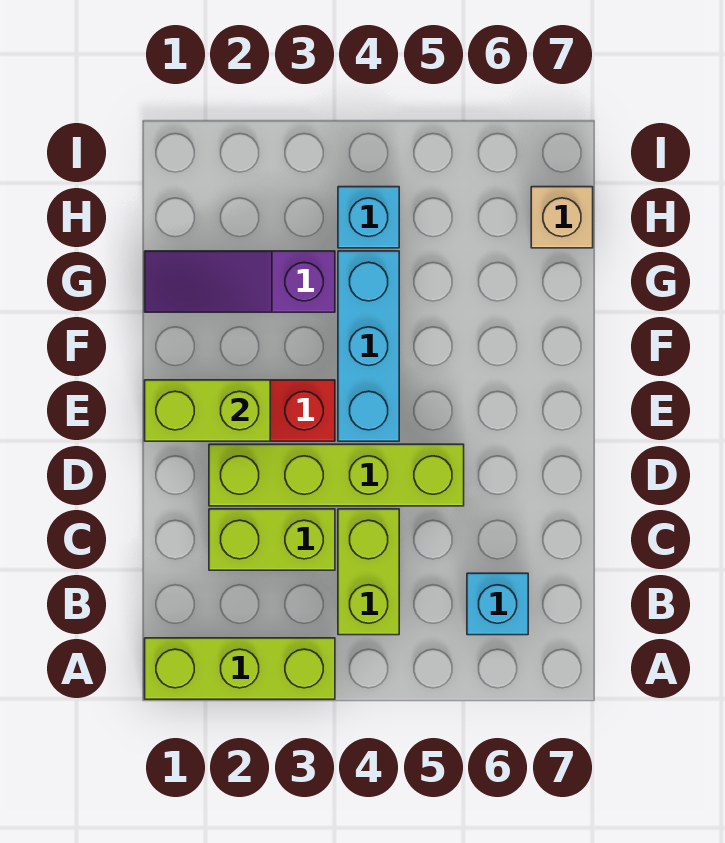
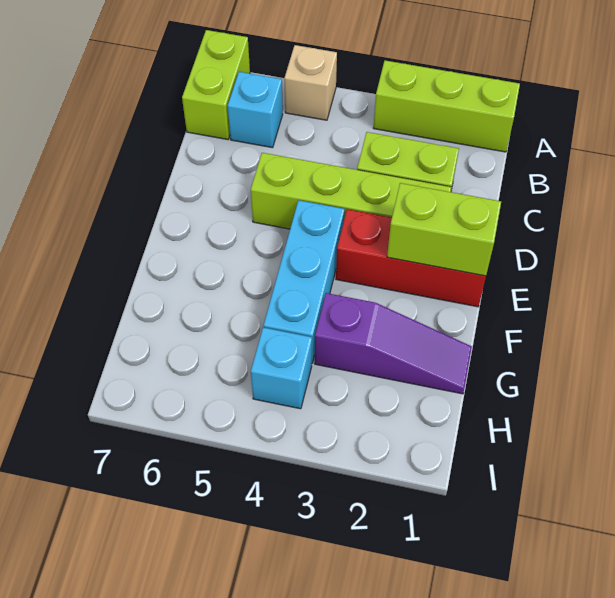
lime 1x2 brick [338,509,399,635] -> lime 1x2 brick moved to [182,30,250,140]
tan 1x1 brick [531,187,593,248] -> tan 1x1 brick moved to [284,45,337,120]

